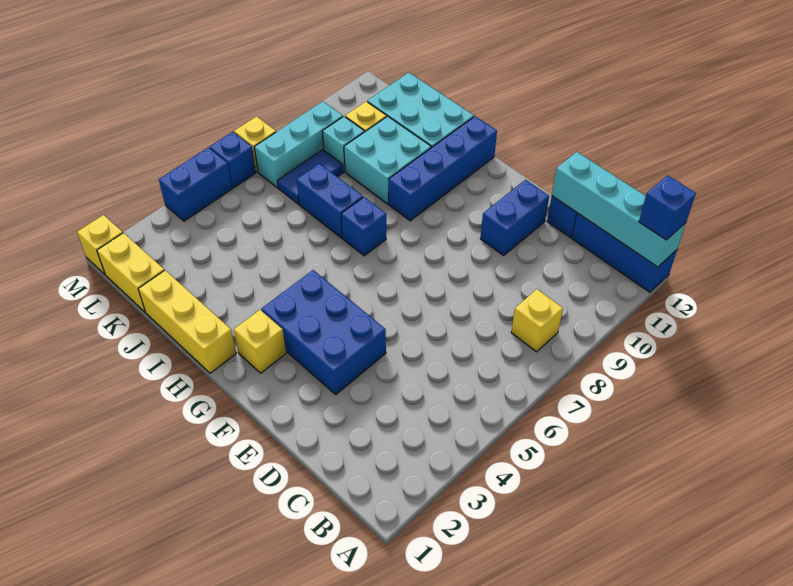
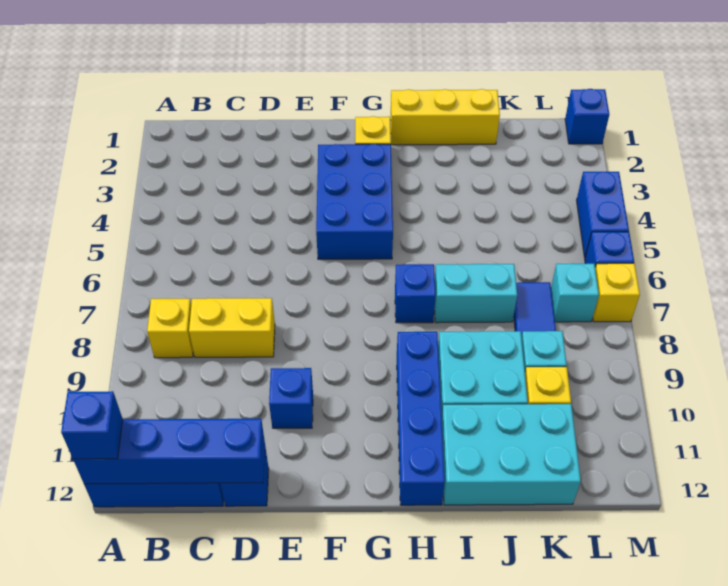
cyan 1x4 brick [552,152,686,267] -> blue 1x4 brick [73,419,265,484]
blue 2x3 brick [261,270,386,394] -> blue 2x3 brick turned to [316,144,393,259]
blue 1x2 brick [480,180,549,256] -> blue 1x1 brick [269,368,313,428]
blue 1x2 brick [297,164,363,238] -> cyan 1x2 brick [435,264,517,323]
yellow 1x2 brick [97,233,164,312] -> yellow 1x2 brick moved to [189,298,275,357]
cyan 1x3 brick [254,102,343,188] -> cyan 1x1 brick [551,264,599,322]
yellow 1x1 brick [77,215,123,274] -> blue 1x1 brick [565,89,609,144]

